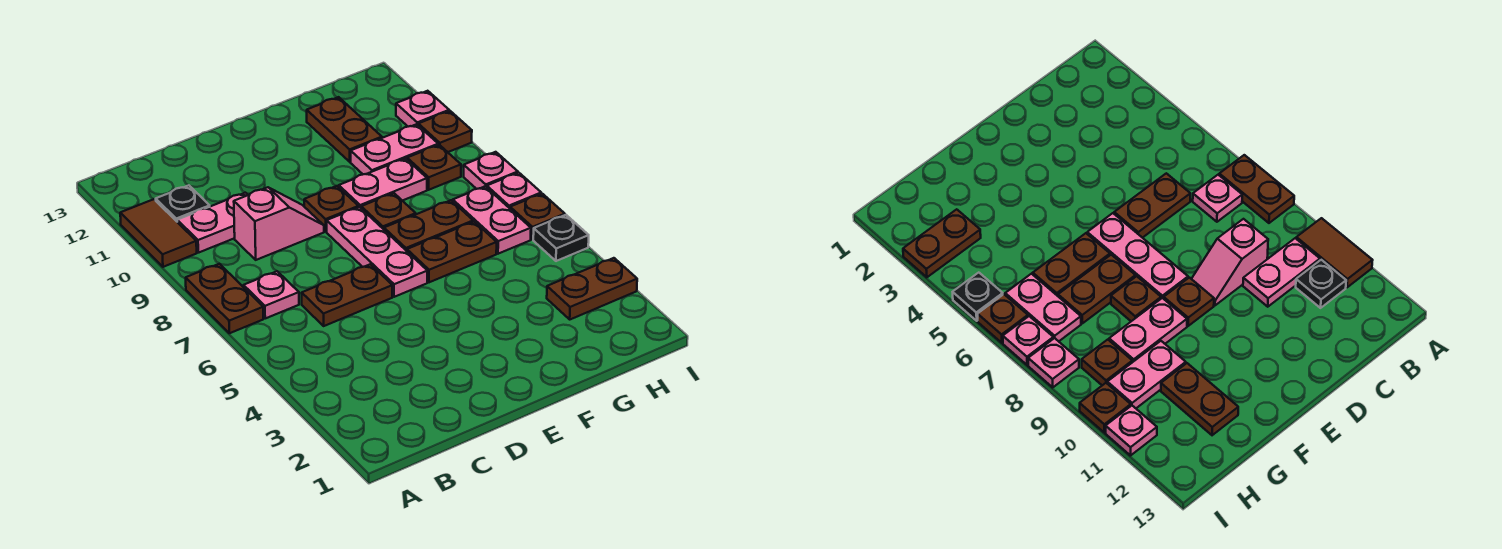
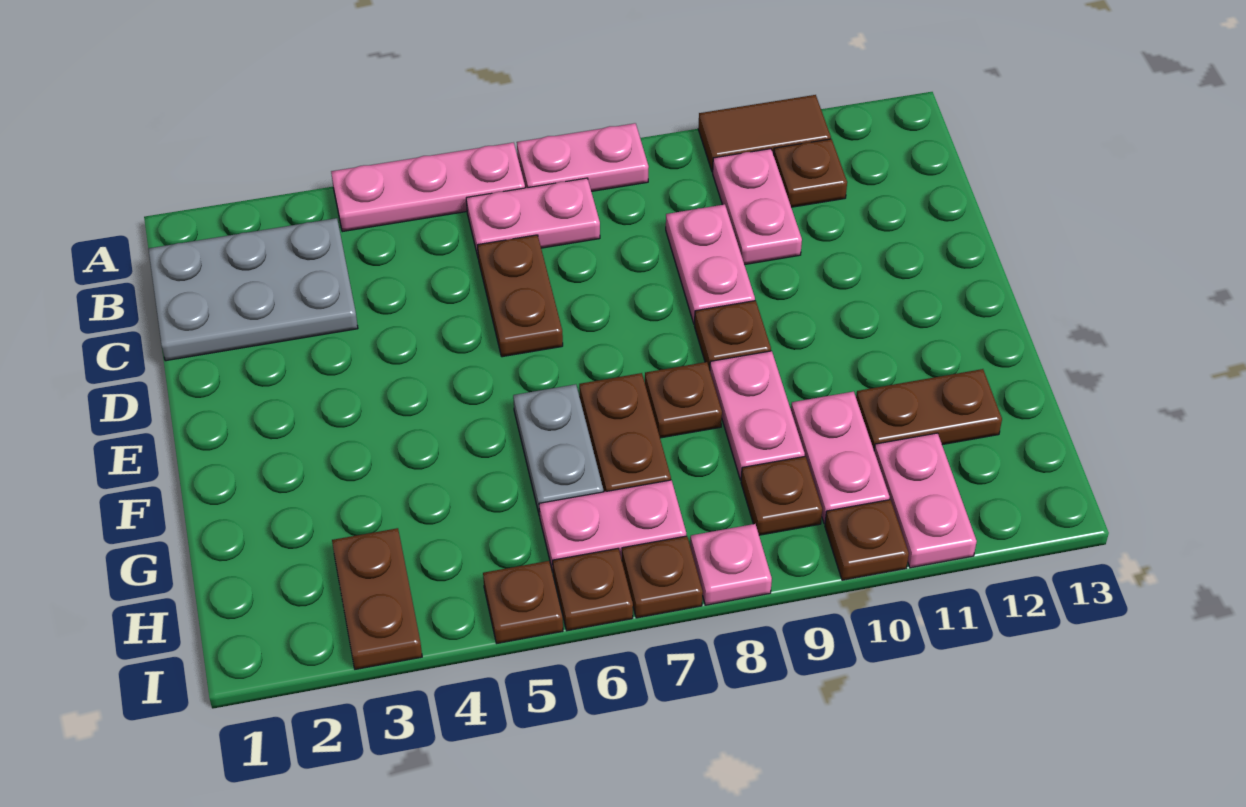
brown 1x2 plate [186,264,263,333] -> pink 1x2 plate [517,123,649,191]
none -> grey 2x3 plate [148,218,358,361]
pink 1x1 plate [244,271,299,318] -> pink 1x2 plate [466,178,600,256]
black 1x1 plate [156,185,210,221] -> brown 1x1 plate [774,139,847,207]
pink 1x2 slope [234,187,324,260] -> pink 1x2 plate [666,204,755,324]
pink 1x3 plate [327,207,427,297] -> pink 1x3 plate moved to [331,142,525,232]
brown 1x2 plate [407,222,497,282] -> grey 1x2 plate [513,384,603,516]
black 1x1 plate [533,215,589,261] -> brown 1x1 plate [483,561,563,643]
pink 1x1 plate [487,173,541,208] -> brown 1x1 plate [622,536,703,618]
pink 1x1 plate [396,91,449,127] -> pink 1x2 plate [874,433,977,568]

